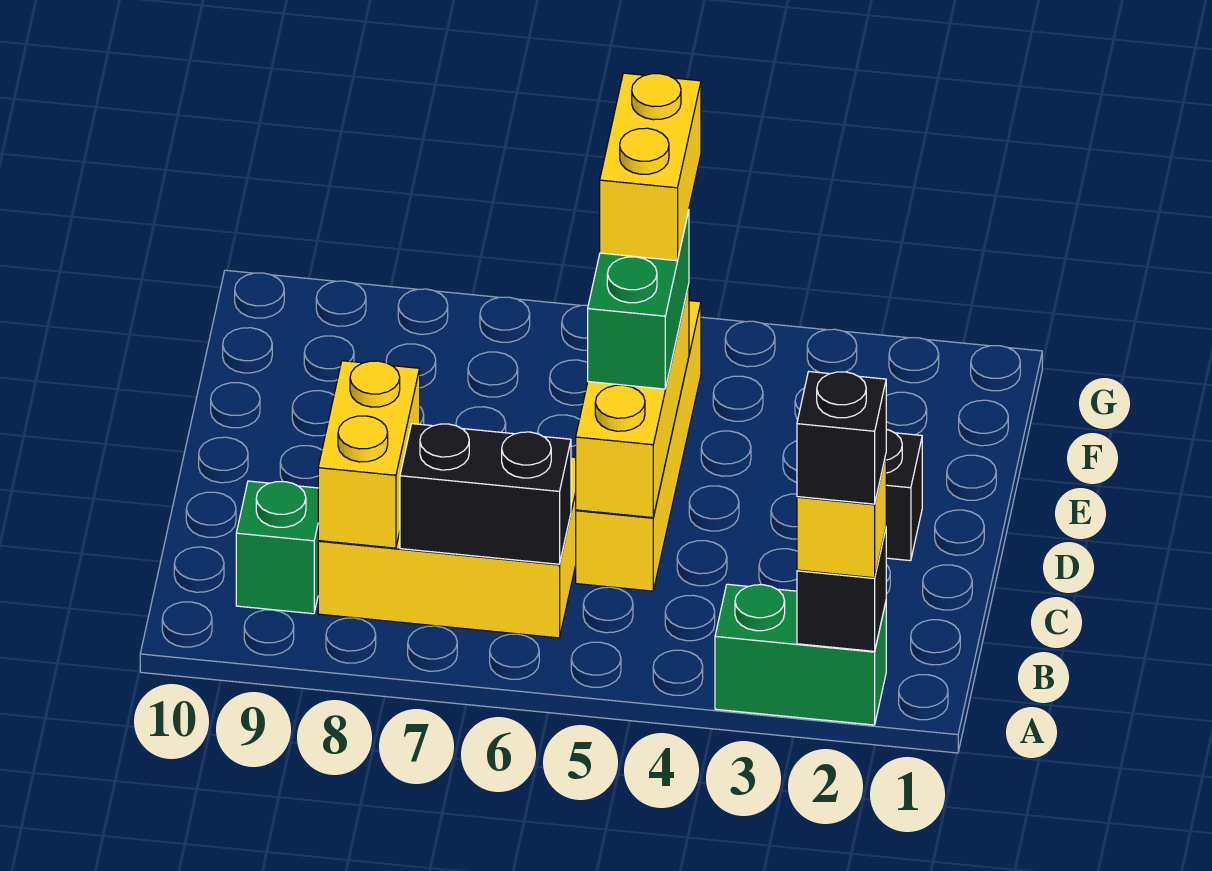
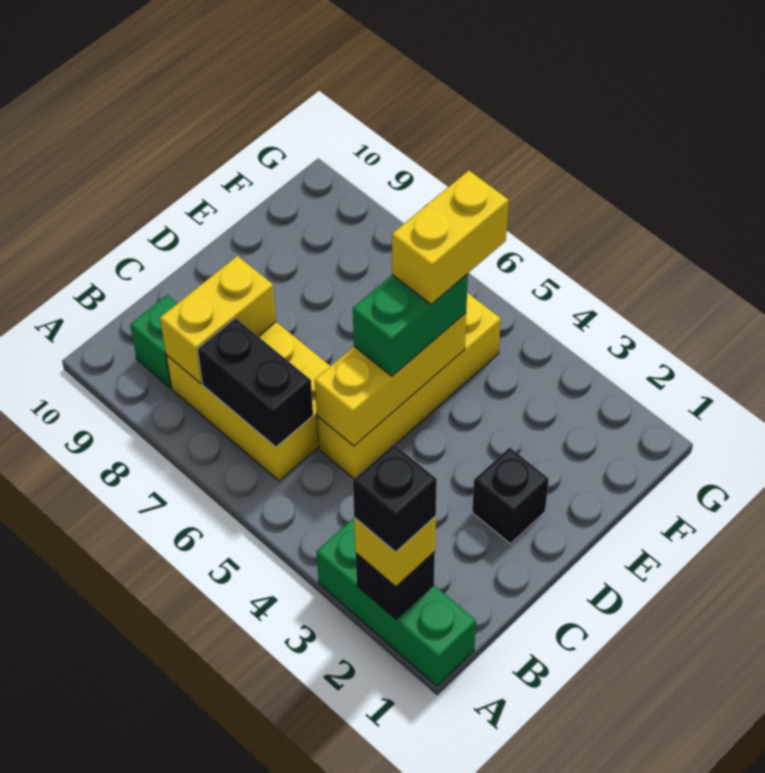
green 1x2 brick [715,584,886,725] -> green 1x3 brick [316,518,476,686]

